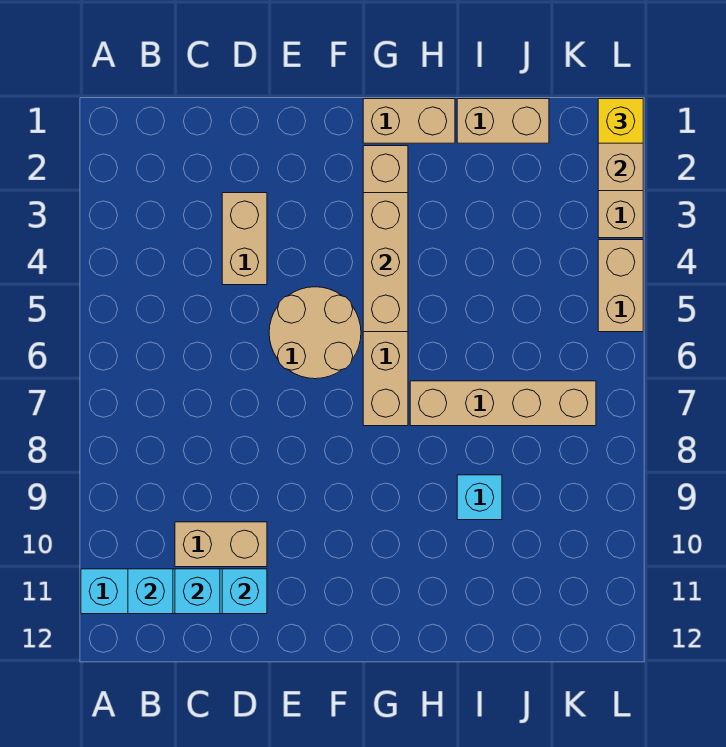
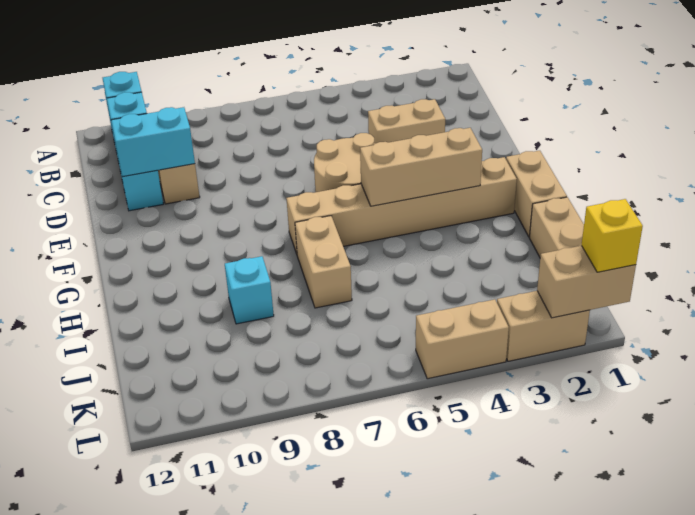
cyan 1x1 brick [222,569,267,614] -> cyan 1x2 brick [111,107,195,177]
tan 1x4 brick [410,381,596,426] -> tan 1x2 brick [295,216,352,308]

